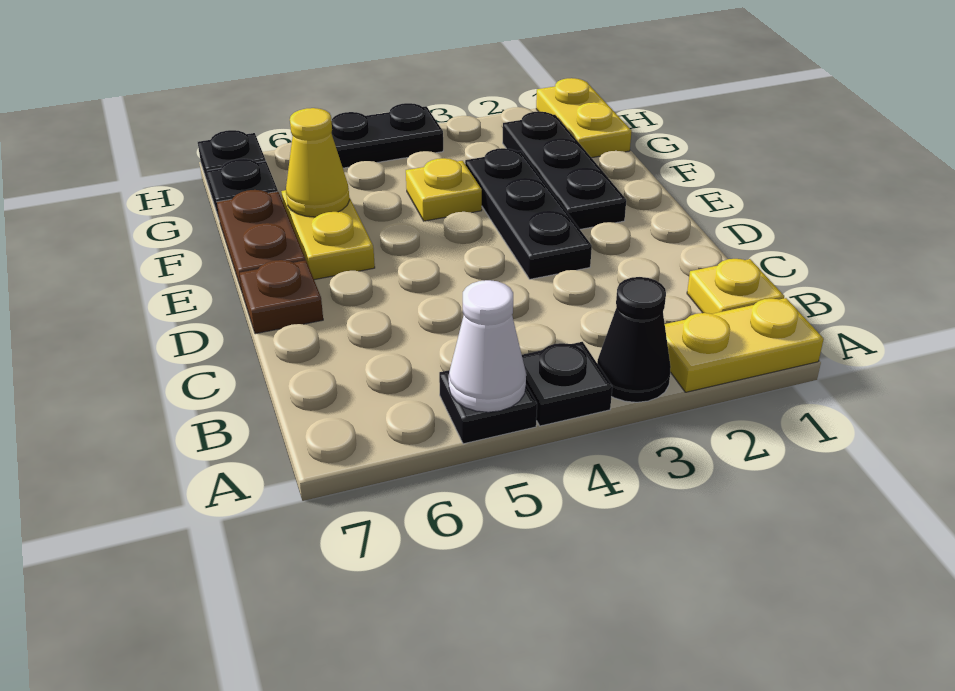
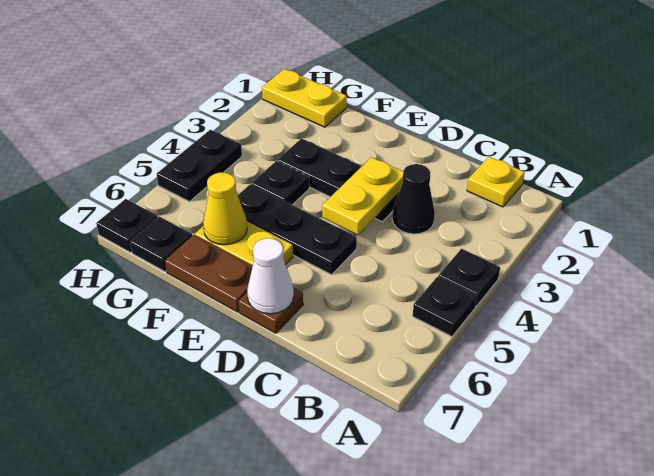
yellow 1x2 plate [665,298,824,392] -> yellow 1x2 plate moved to [322,157,403,235]
black 1x1 cone [597,277,671,402] -> black 1x1 cone moved to [392,164,435,234]
white 1x1 cone [449,280,526,412] -> white 1x1 cone moved to [247,238,294,314]
black 1x3 plate [503,112,626,229] -> black 1x3 plate moved to [238,184,357,275]
yellow 1x1 plate [406,158,482,221] -> black 1x1 plate [251,161,309,205]

